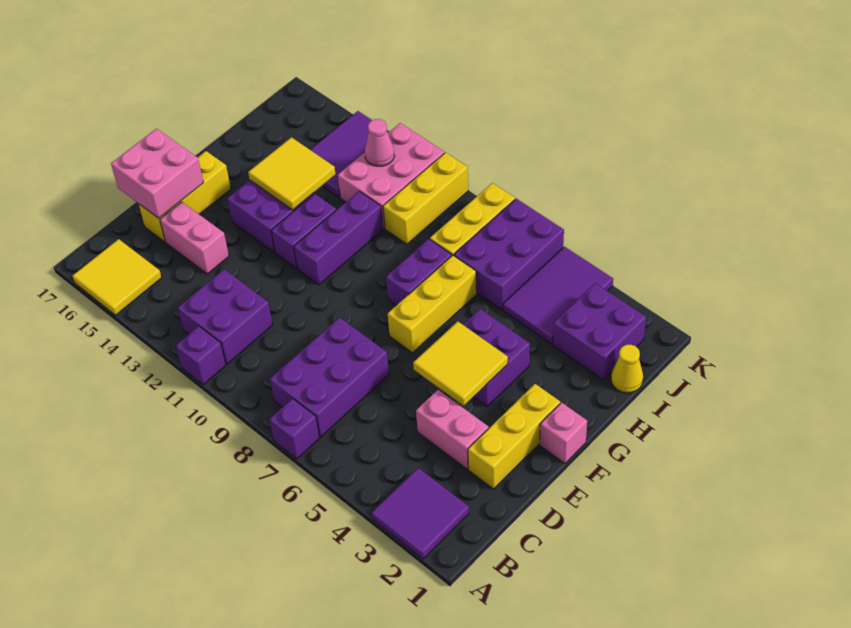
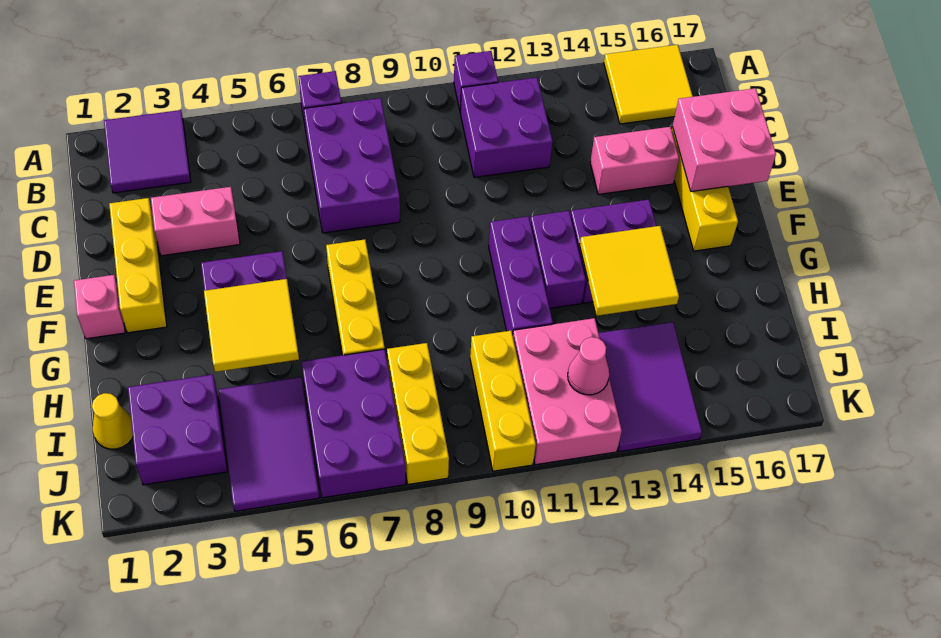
yellow 2x2 tile [413,322,508,406] -> yellow 2x2 tile moved to [204,279,299,372]
purple 1x2 brick [386,239,452,305] -> none

